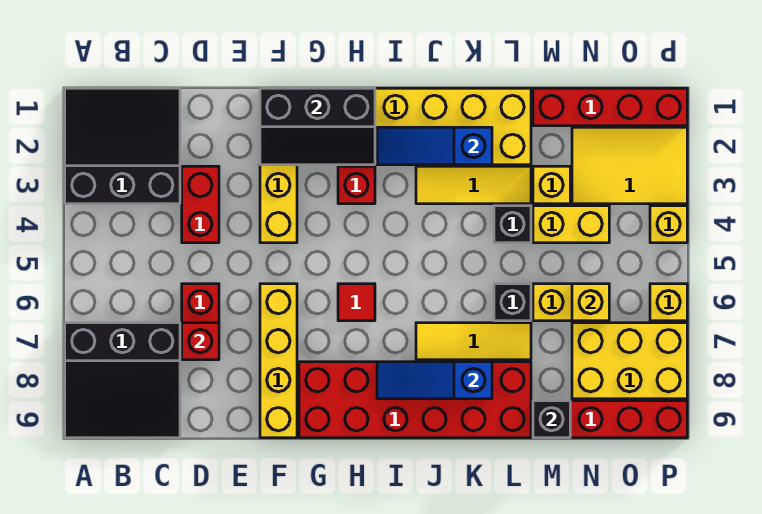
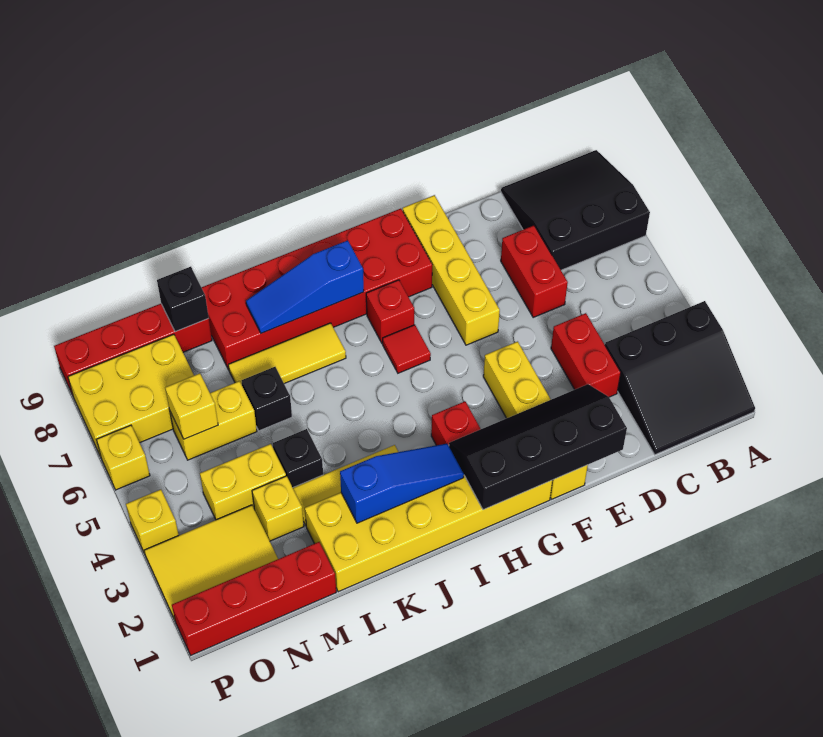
red 1x1 brick [182,323,219,360] -> red 1x1 brick moved to [366,280,414,343]
black 2x3 slope [260,88,375,165] -> black 2x4 slope [449,384,627,510]
blue 1x3 slope [377,362,492,399] -> blue 1x3 slope turned to [246,240,364,333]

